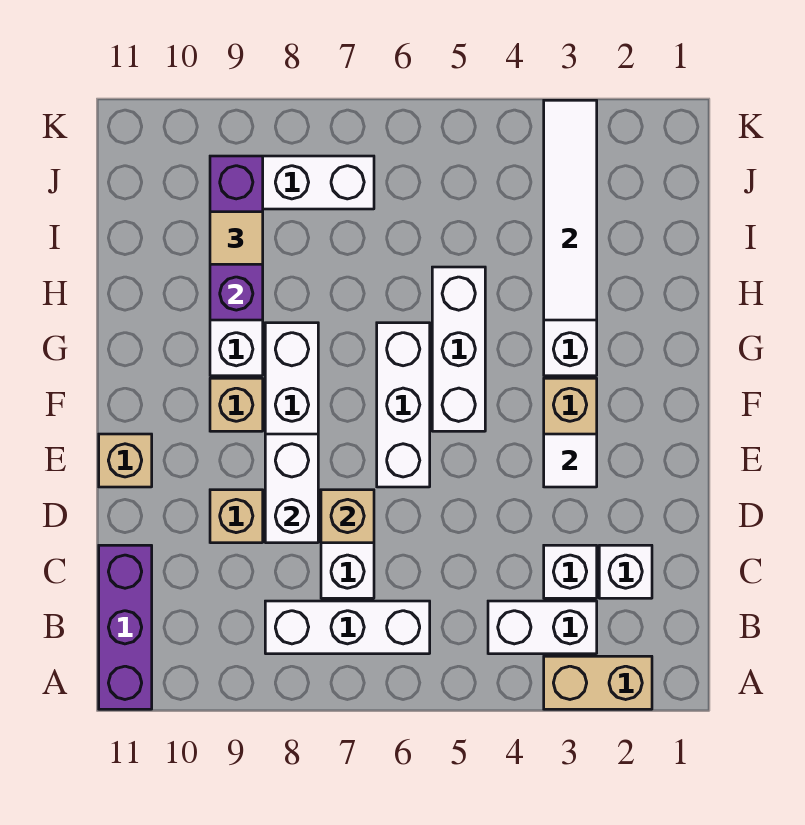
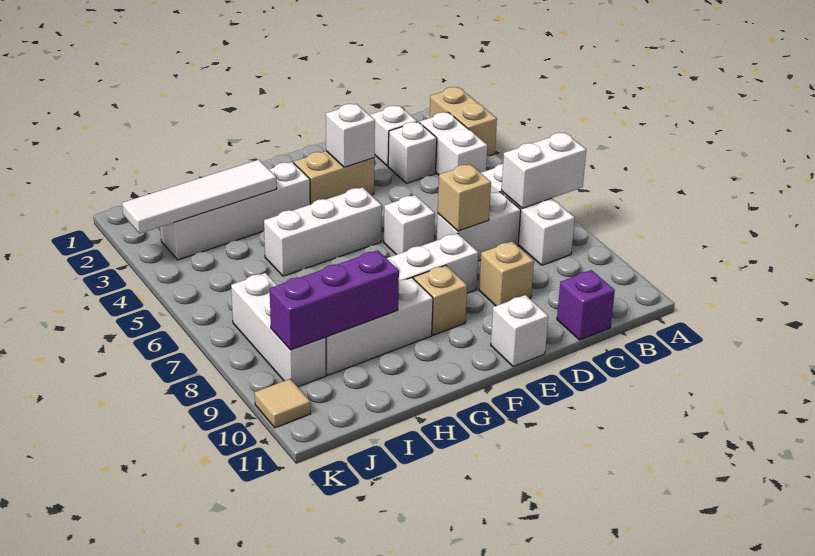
purple 1x3 brick [99,545,152,709] -> purple 1x1 brick [557,270,615,340]
white 1x2 brick [265,434,318,543] -> white 1x2 brick moved to [501,132,586,208]
white 1x1 tile [544,434,597,487] -> white 1x1 brick [326,104,375,167]
white 1x3 brick [377,323,430,487] -> white 1x1 brick [384,195,435,255]
tan 1x1 brick [99,434,152,487] -> white 1x1 brick [491,295,548,367]
tan 1x1 tile [210,212,263,264] -> tan 1x1 tile moved to [255,379,311,428]

